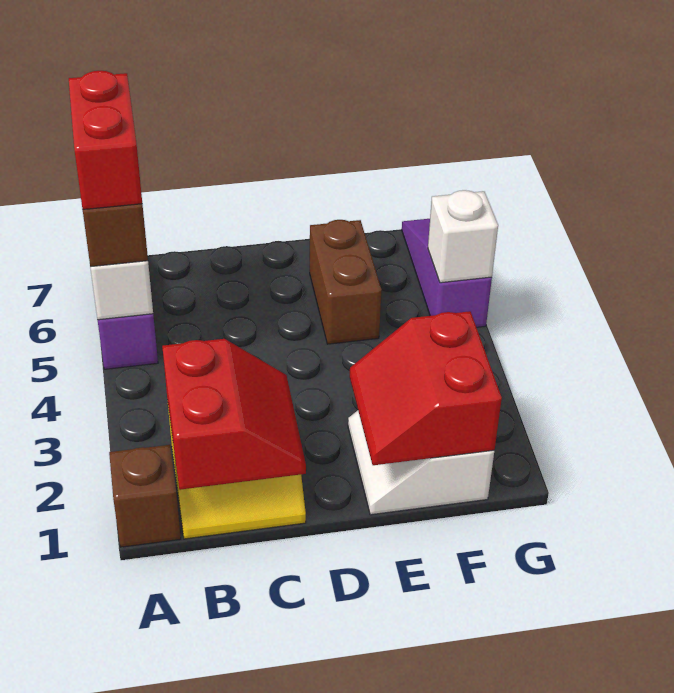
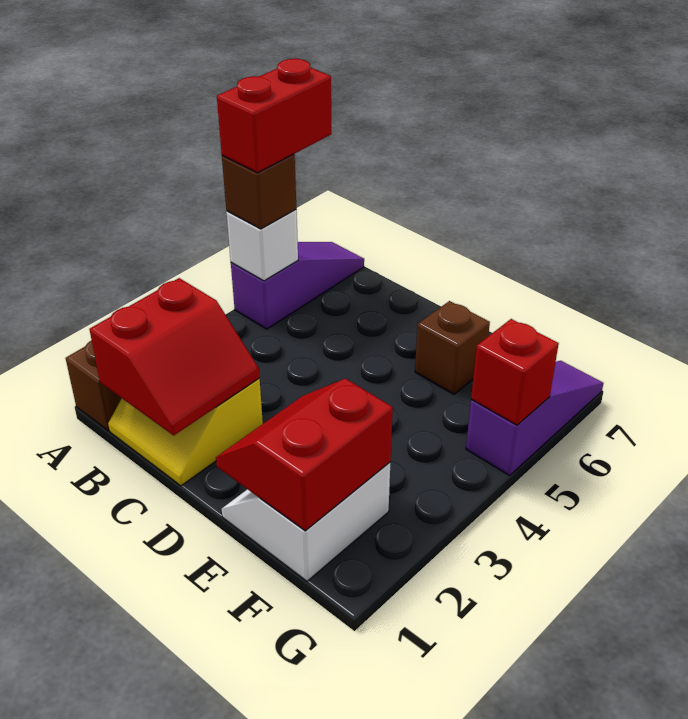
brown 1x2 brick [310,220,381,344] -> brown 1x1 brick [415,301,490,394]
white 1x1 brick [428,190,498,283] -> red 1x1 brick [471,319,559,425]

